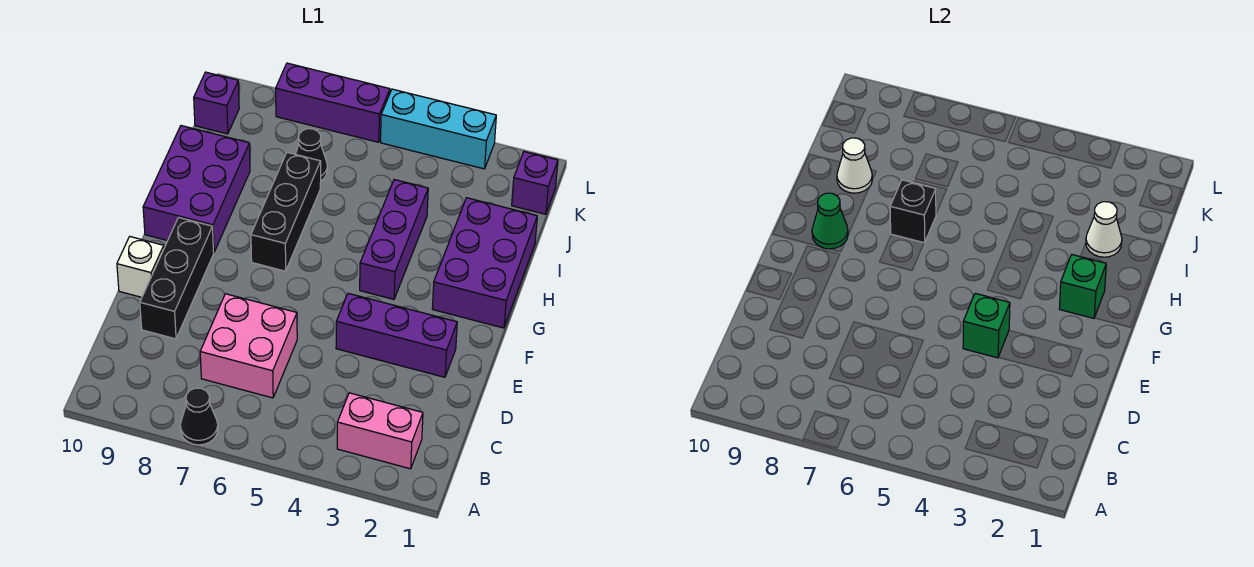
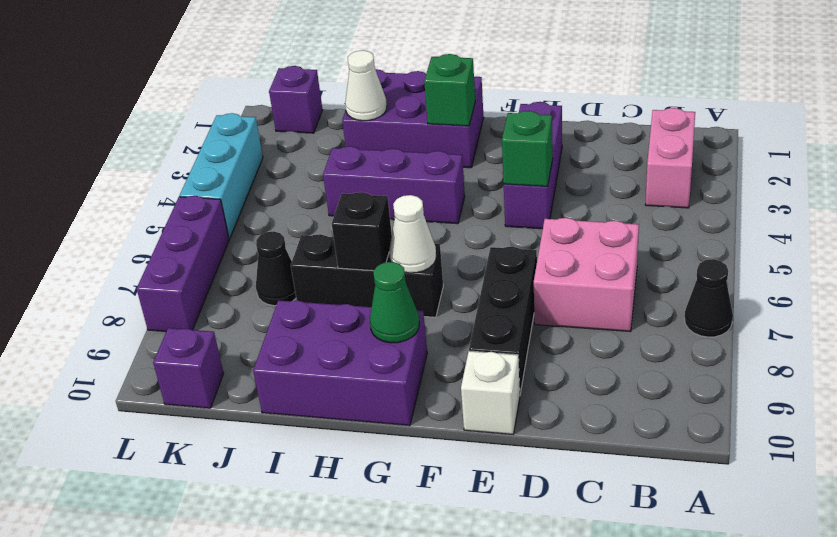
black 1x3 brick [140,217,214,339] -> black 1x3 brick turned to [469,247,537,394]
white 1x1 cone [837,138,872,193] -> white 1x1 cone moved to [389,195,436,273]

